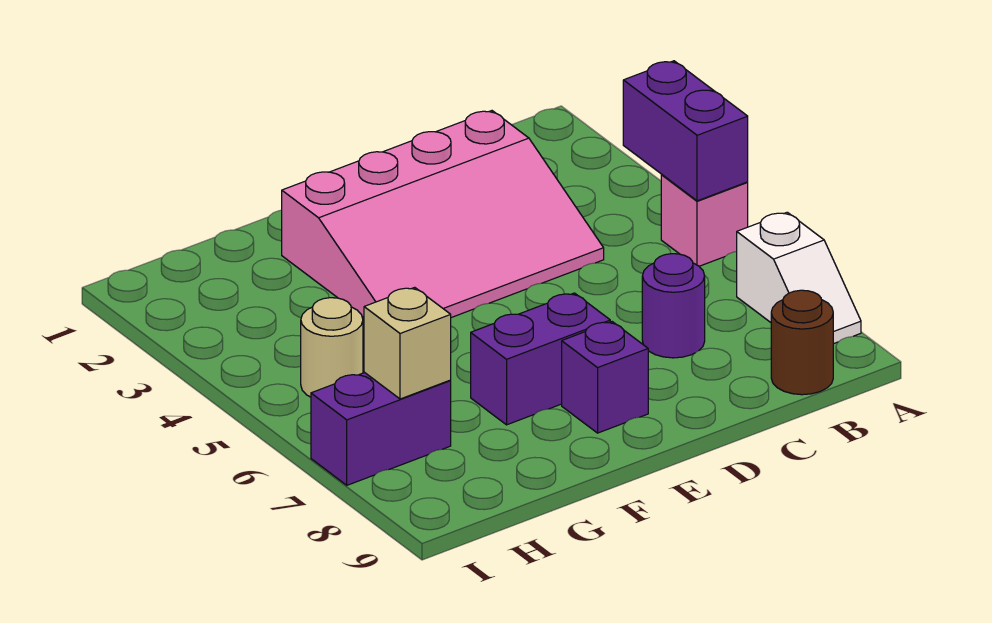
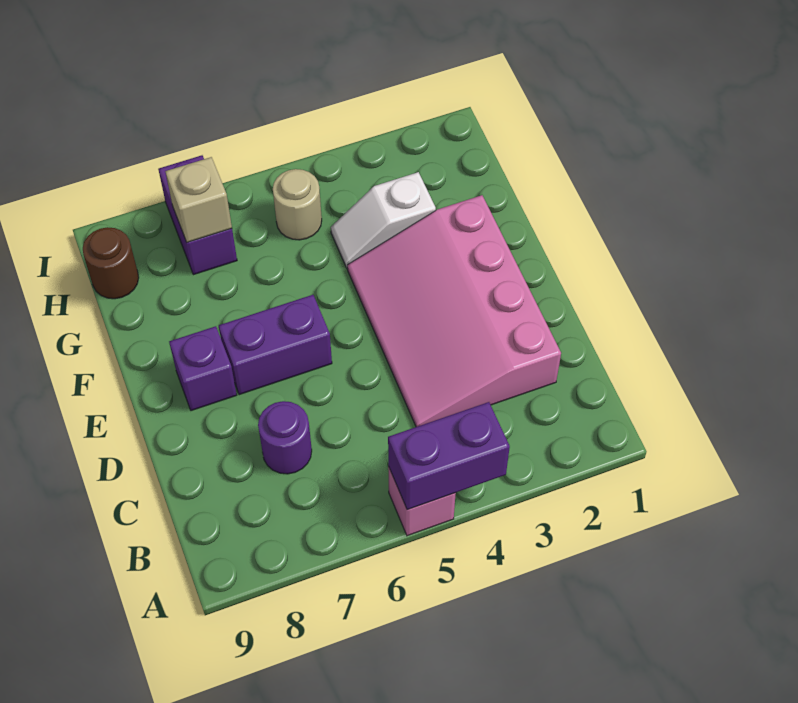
white 1x2 slope [737,212,861,344] -> white 1x2 slope moved to [331,172,436,268]
brown 1x1 round brick [771,290,833,395] -> brown 1x1 round brick moved to [83,227,139,299]
purple 1x2 brick [471,293,610,425] -> purple 1x2 brick turned to [219,295,332,395]

